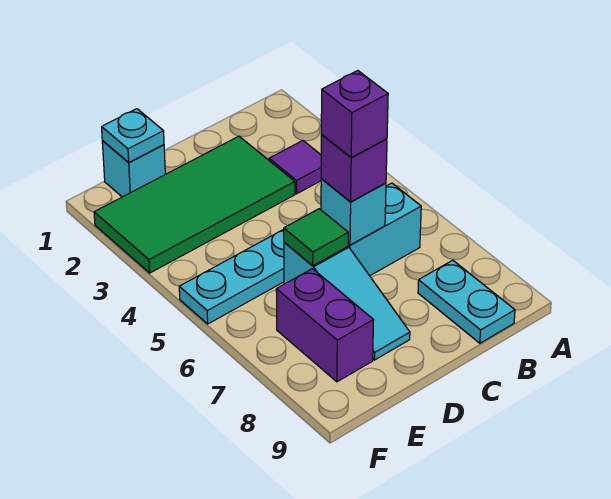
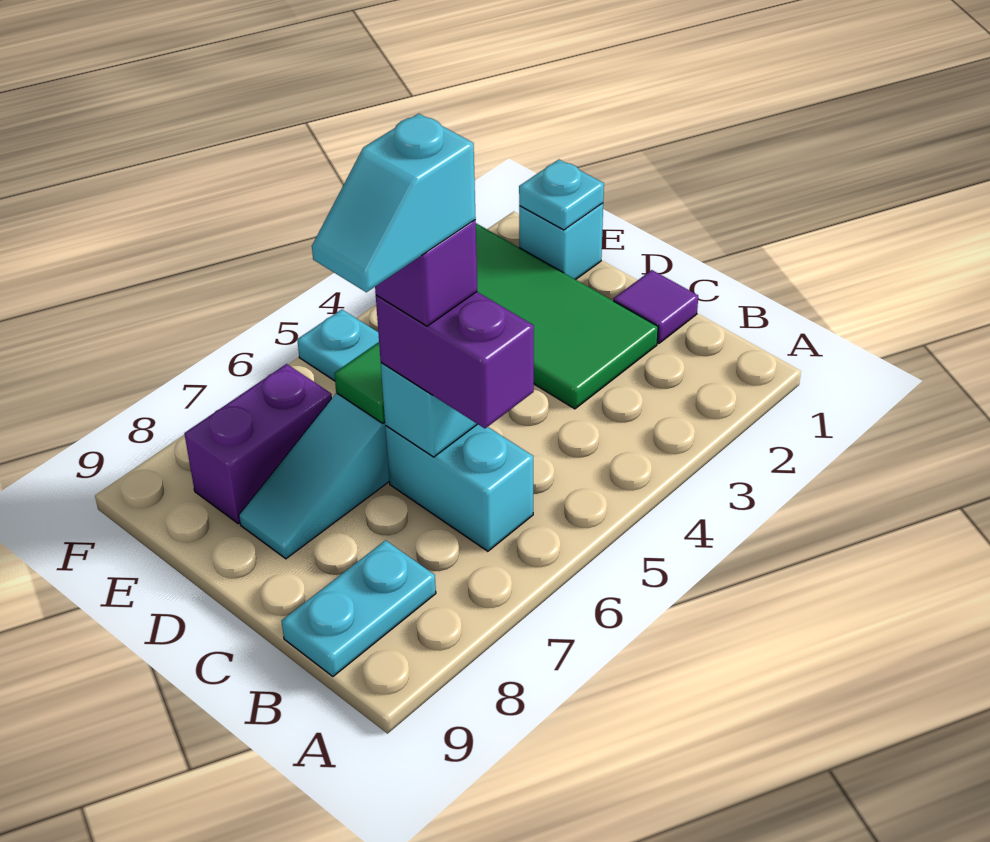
purple 1x1 tile [269,140,321,194] -> purple 1x1 tile moved to [613,270,698,343]
purple 1x1 brick [321,135,387,202] -> purple 1x2 brick [376,292,534,428]
none -> cyan 1x2 slope [312,113,476,292]

